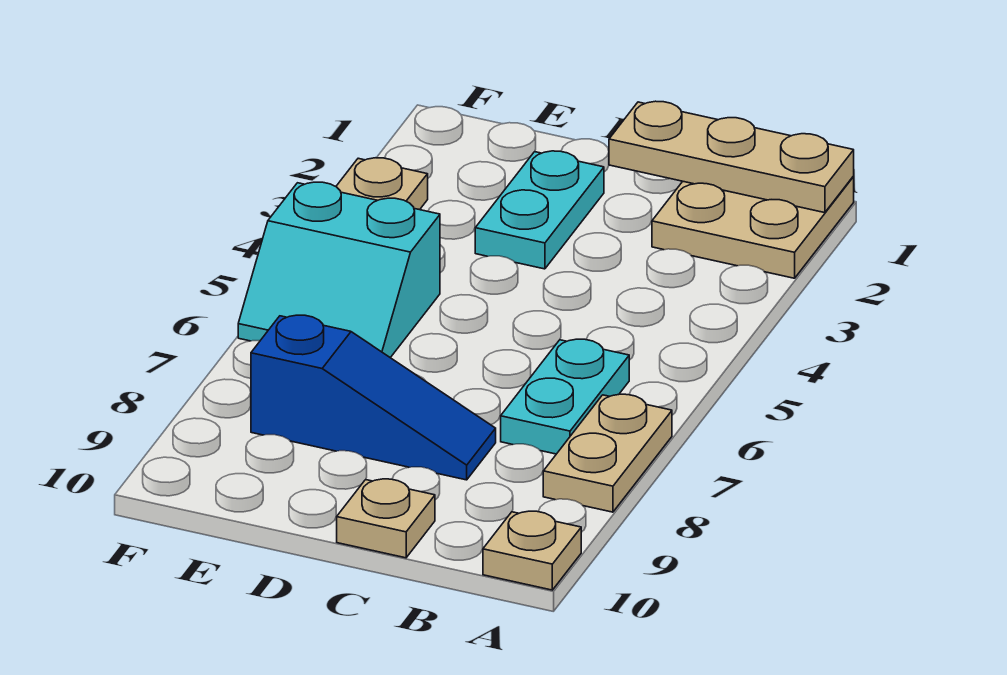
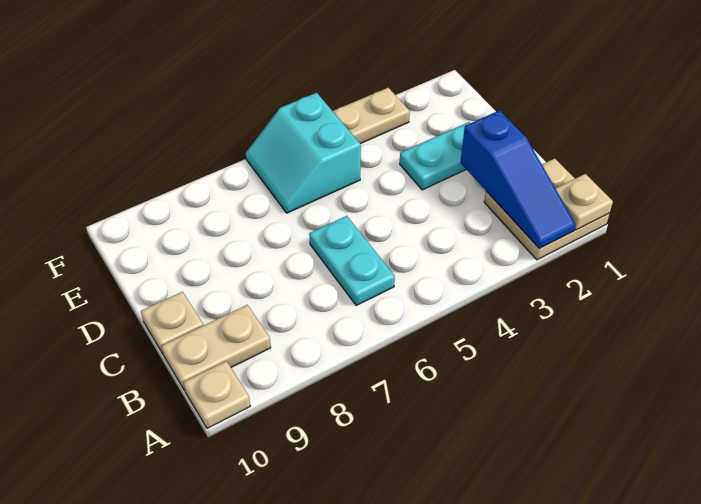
tan 1x3 plate [609,101,854,213] -> tan 1x1 plate [555,174,613,230]
tan 1x2 plate [543,394,672,512] -> tan 1x2 plate moved to [162,305,271,391]
cyan 1x2 plate [501,339,629,454] -> cyan 1x2 plate turned to [309,216,395,305]
blue 1x3 slope [251,315,496,480] -> blue 1x3 slope moved to [461,110,576,249]

